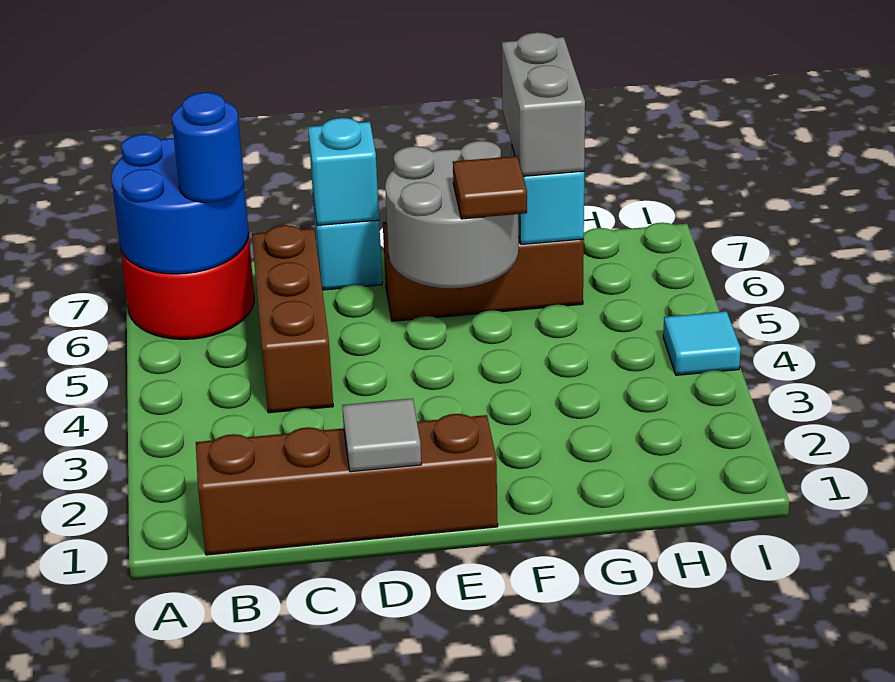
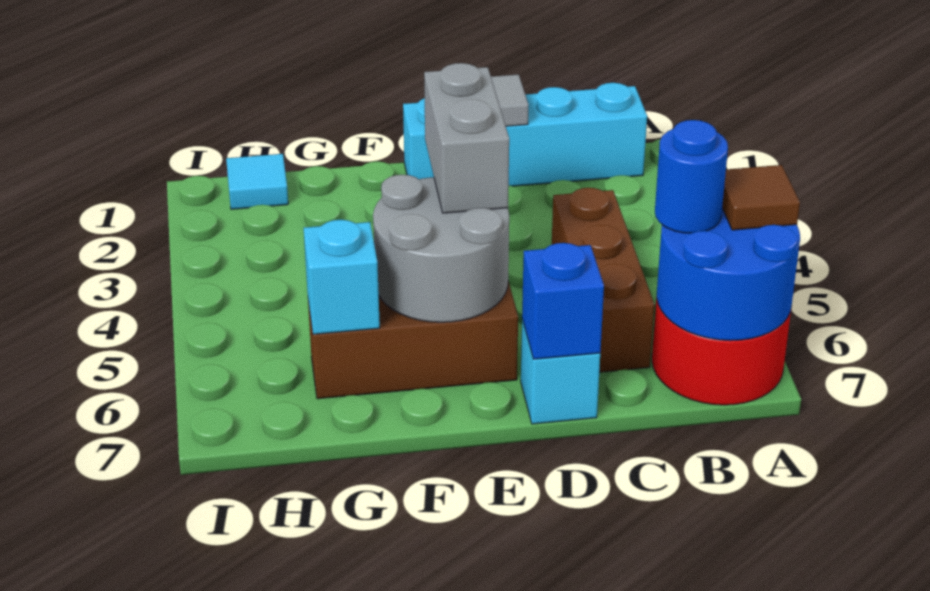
brown 1x4 brick [196,414,498,555] -> cyan 1x4 brick [403,83,647,186]
cyan 1x1 brick [308,118,379,225] -> blue 1x1 brick [522,243,604,359]
brown 1x1 tile [453,156,527,219] -> brown 1x1 tile moved to [722,165,800,230]
grey 1x2 brick [502,32,585,176] -> grey 1x2 brick moved to [424,63,509,213]
cyan 1x1 tile [663,311,741,375] -> cyan 1x1 tile moved to [226,154,288,209]

